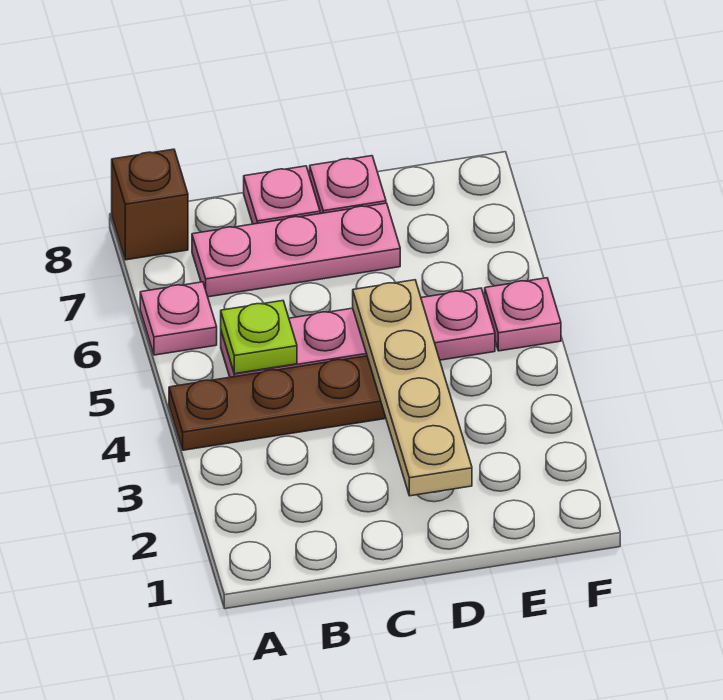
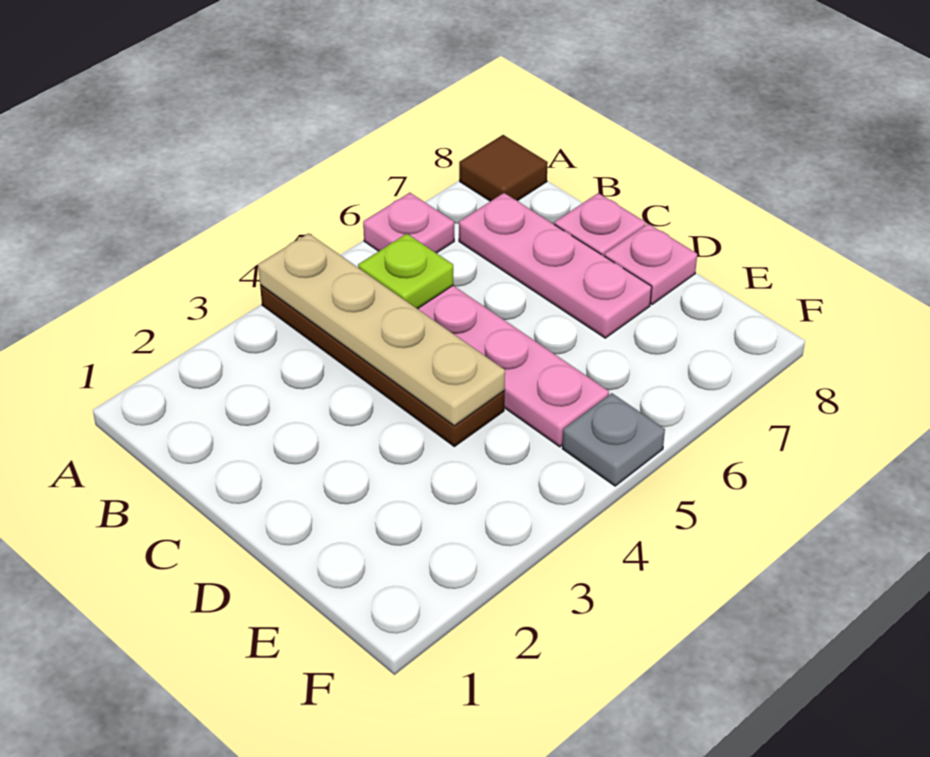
brown 1x1 brick [112,149,188,260] -> brown 1x1 tile [459,135,548,201]
tan 1x4 plate [353,280,472,496] -> tan 1x4 plate turned to [258,233,505,426]
pink 1x1 plate [485,278,561,351] -> grey 1x1 plate [562,393,665,486]

